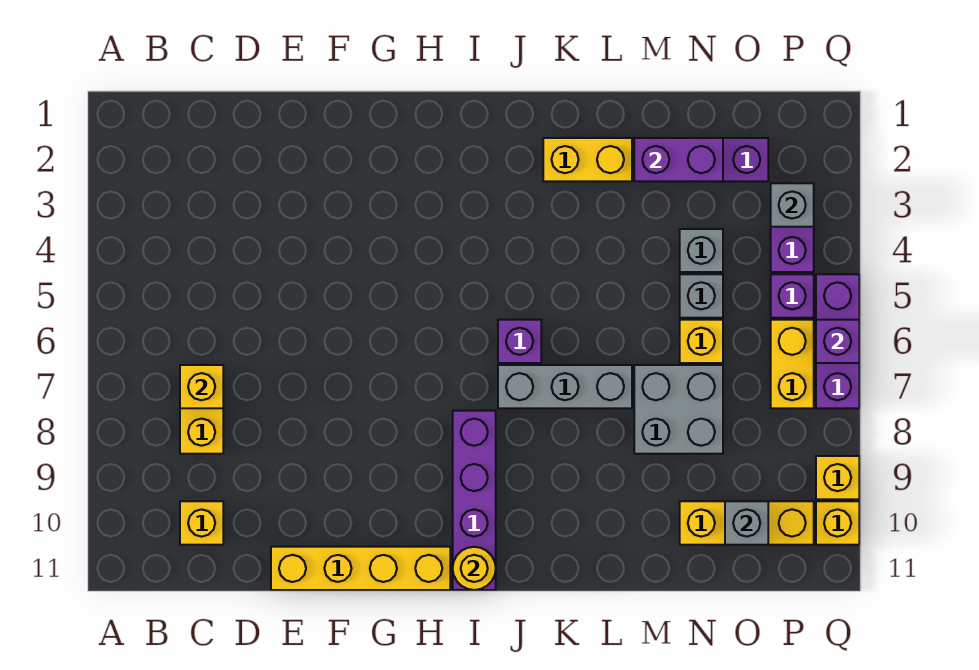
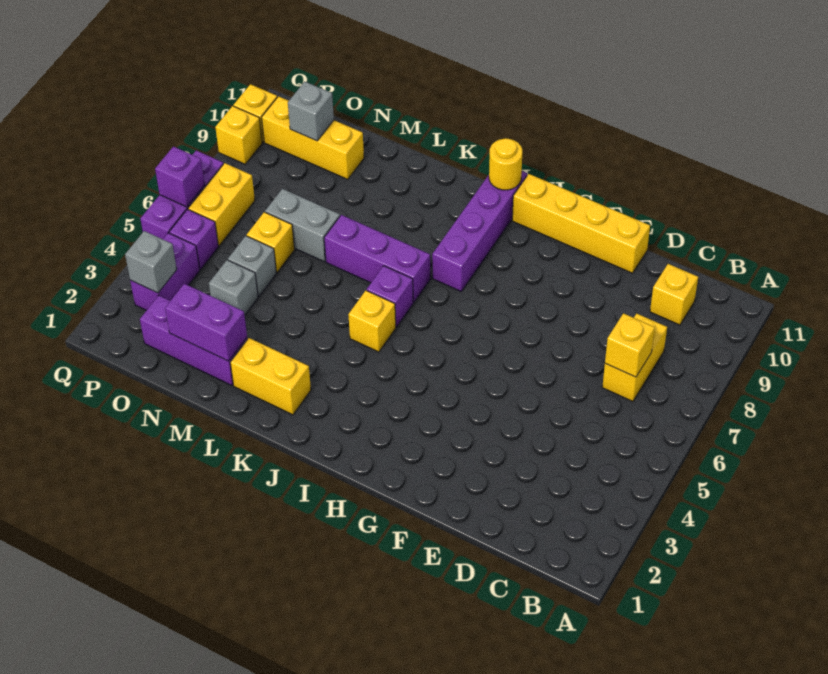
none -> yellow 1x1 brick [348,290,396,352]
grey 1x3 brick [498,365,632,408] -> purple 1x3 brick [324,215,430,302]
grey 2x2 brick [634,365,723,454] -> grey 1x2 brick [265,189,340,262]

